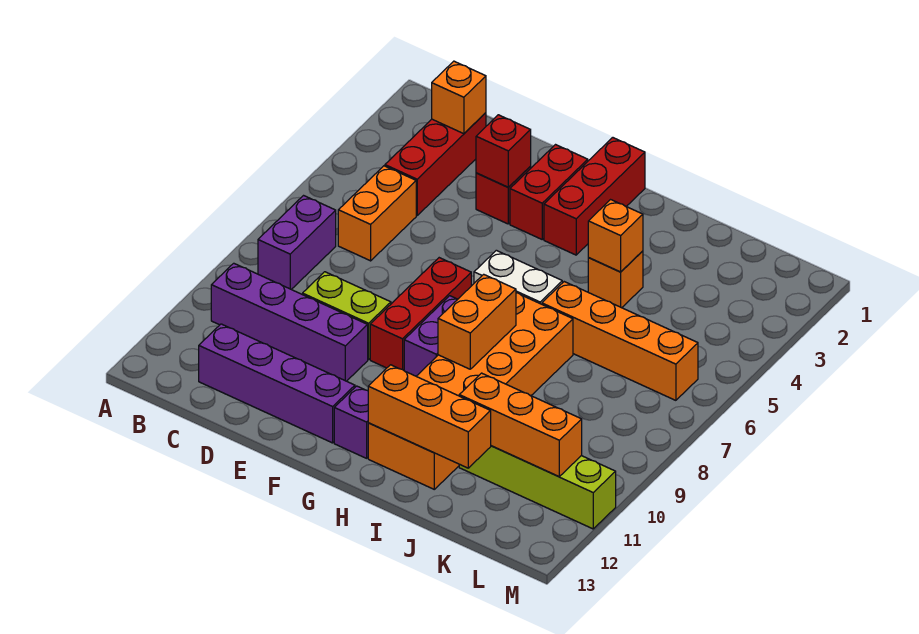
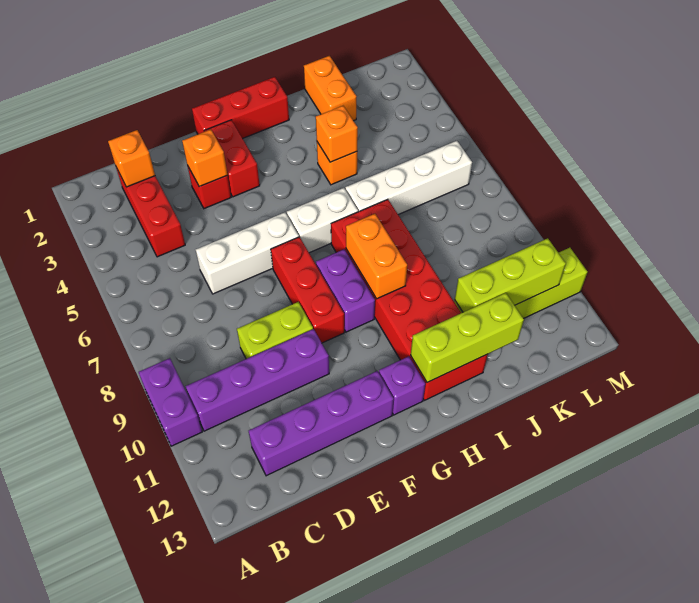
purple 1x2 brick [258,196,336,289] -> purple 1x2 brick moved to [139,358,202,446]
orange 1x2 brick [338,166,416,261] -> orange 1x2 brick moved to [304,56,357,121]
none -> white 1x3 brick [196,212,299,294]
red 1x1 brick [476,115,531,187] -> orange 1x1 brick [182,129,227,187]
red 1x3 brick [544,138,645,255] -> red 1x3 brick turned to [192,77,289,138]
orange 2x6 brick [368,293,573,489] -> red 2x6 brick [331,199,488,400]
orange 1x3 brick [368,365,491,468] -> lime 1x3 brick [411,293,524,382]
orange 1x4 brick [542,282,698,400] -> white 1x4 brick [345,141,472,215]
orange 1x3 brick [459,373,582,477] -> lime 1x3 brick [455,238,566,312]

